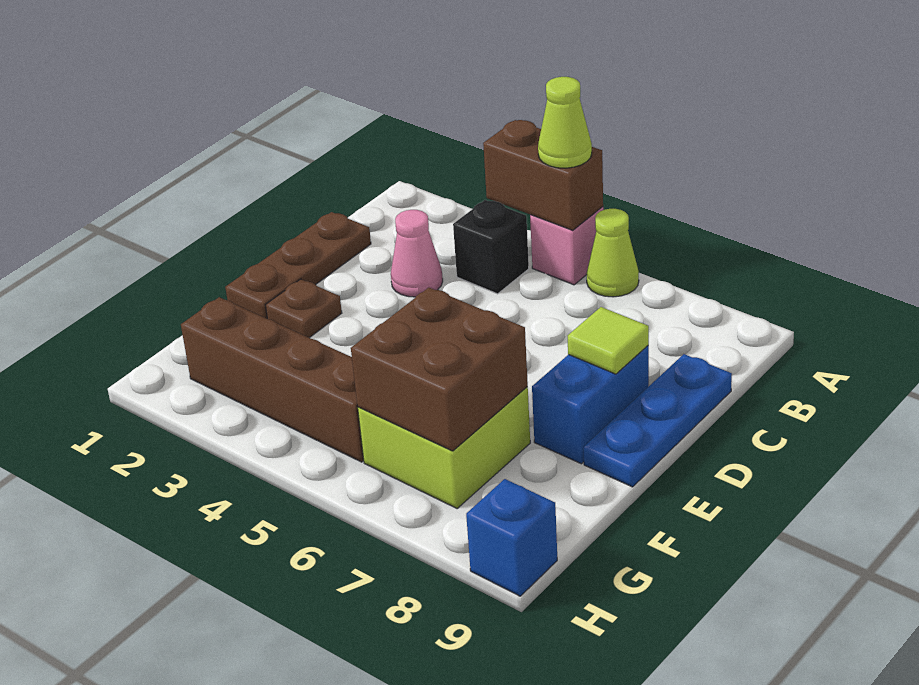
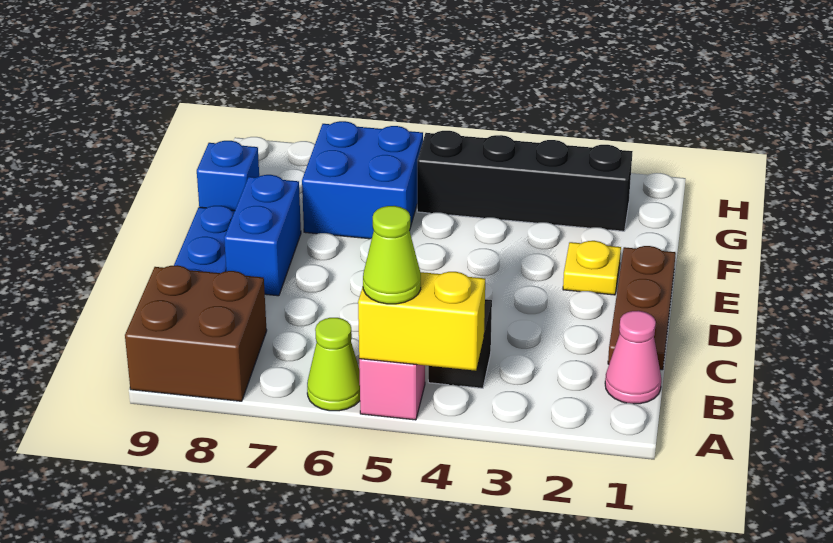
brown 1x2 brick [483,120,603,230] -> yellow 1x2 brick [358,272,485,371]
pink 1x1 cone [391,210,443,297] -> pink 1x1 cone moved to [605,311,661,404]
lime 1x1 tile [568,307,649,374] -> none
brown 1x1 plate [266,279,342,338] -> yellow 1x1 plate [563,241,621,295]
lime 2x2 brick [358,387,530,508] -> blue 2x2 brick [302,121,423,239]
brown 2x2 brick [351,288,528,451] -> brown 2x2 brick moved to [125,265,267,401]
brown 1x4 brick [181,297,364,462] -> black 1x4 brick [417,131,633,231]
blue 1x1 brick [466,479,557,596] -> blue 1x1 brick moved to [197,141,259,211]

